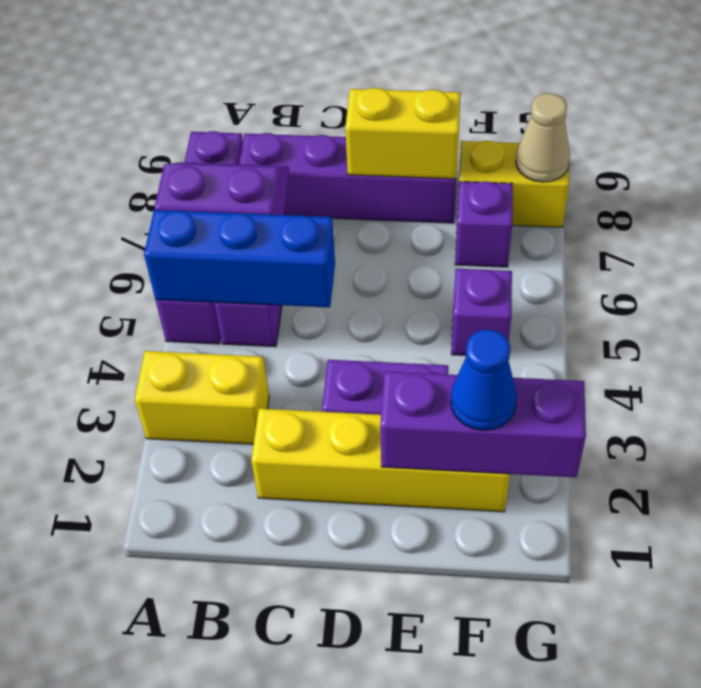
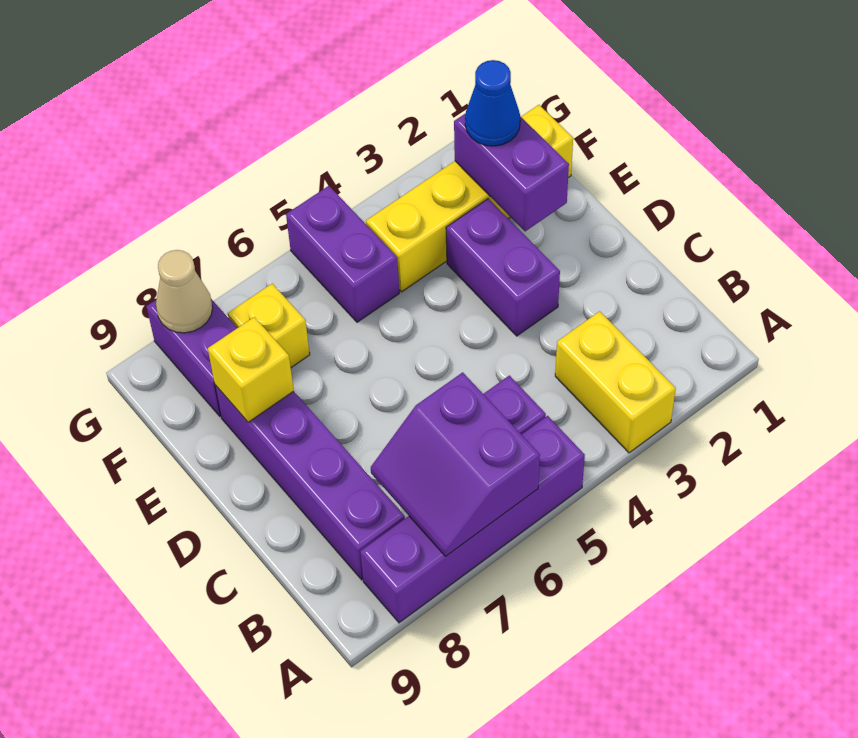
blue 1x3 brick [144,210,335,307] -> none
yellow 1x4 brick [251,409,510,512] -> yellow 1x4 brick turned to [366,105,573,292]
yellow 1x2 brick [345,88,461,179] -> yellow 1x1 brick [208,317,294,422]
purple 1x3 brick [380,372,586,477] -> purple 1x2 brick [454,113,569,231]
purple 1x1 brick [451,269,512,355] -> purple 1x2 brick [286,186,399,322]
purple 1x1 brick [455,181,513,267] -> yellow 1x1 brick [228,284,310,368]
yellow 1x2 brick [457,141,569,227] -> purple 1x2 brick [146,299,237,416]

